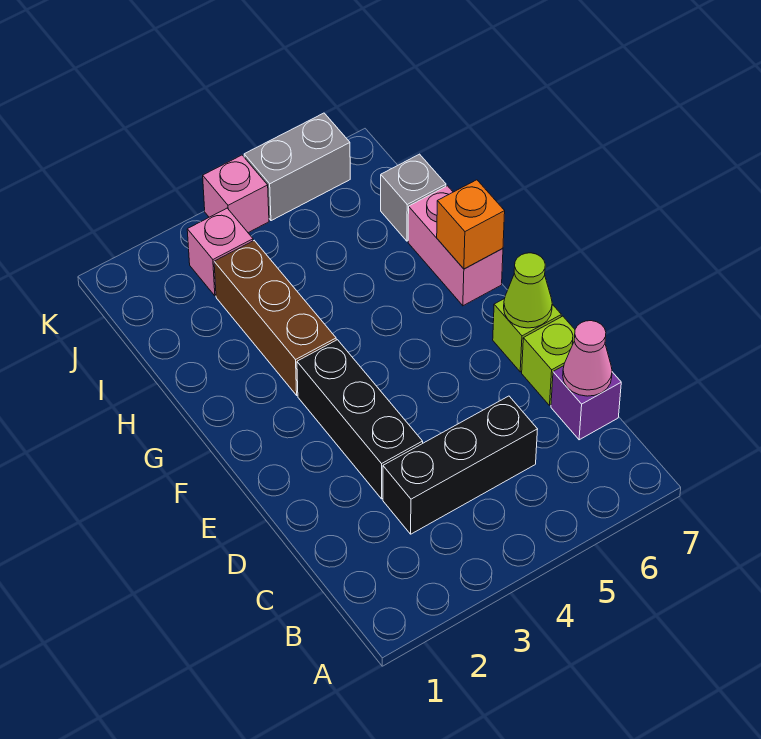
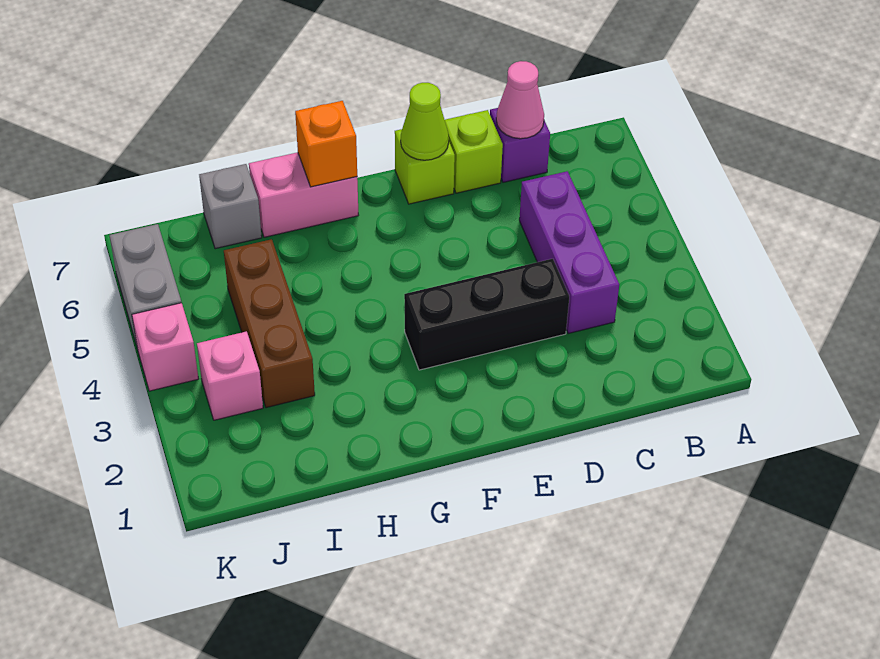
black 1x3 brick [383,396,538,534] -> purple 1x3 brick [519,171,619,334]
brown 1x3 brick [214,241,336,395] -> brown 1x3 brick turned to [224,239,315,408]

